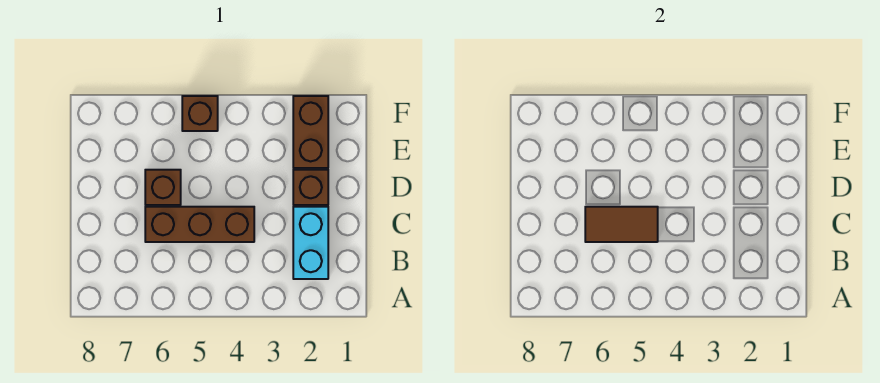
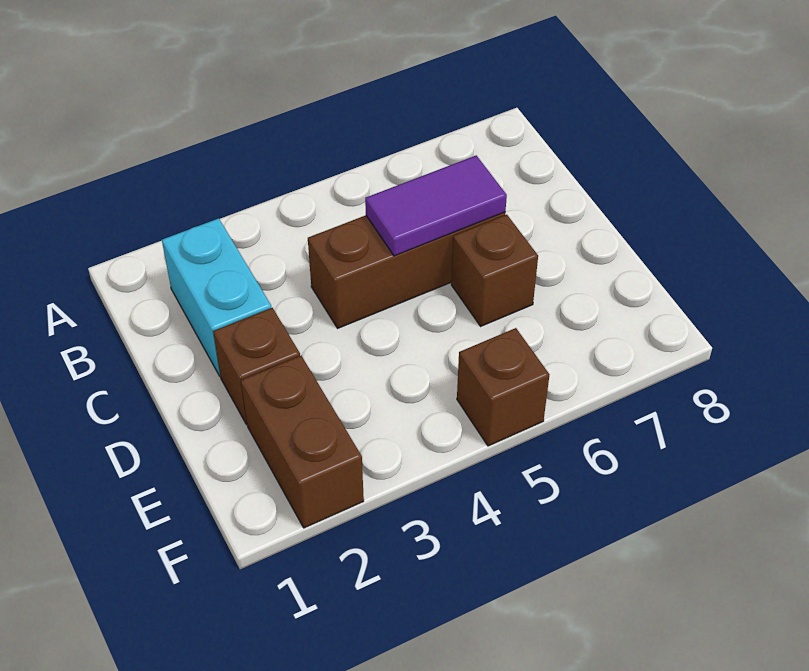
brown 1x2 tile [585,207,658,242] -> purple 1x2 tile [365,155,507,256]

